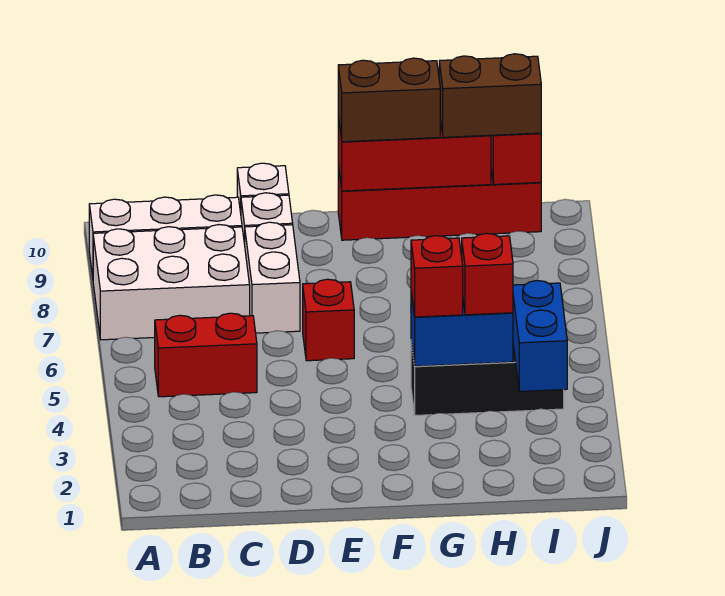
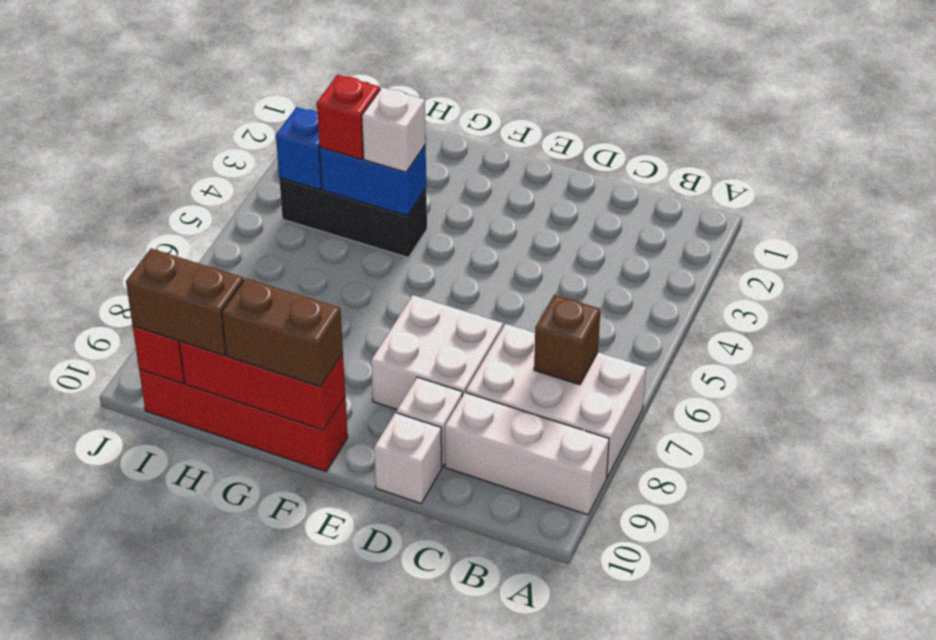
red 1x2 brick [155,313,257,397] -> none
none -> brown 1x1 brick [534,295,600,385]
white 1x2 brick [245,222,300,333] -> white 2x2 brick [371,295,503,409]
red 1x1 brick [303,279,354,361] -> none
red 1x1 brick [411,236,463,317] -> white 1x1 brick [362,87,426,172]
blue 1x2 brick [513,281,567,391] -> blue 1x1 brick [276,107,322,190]

